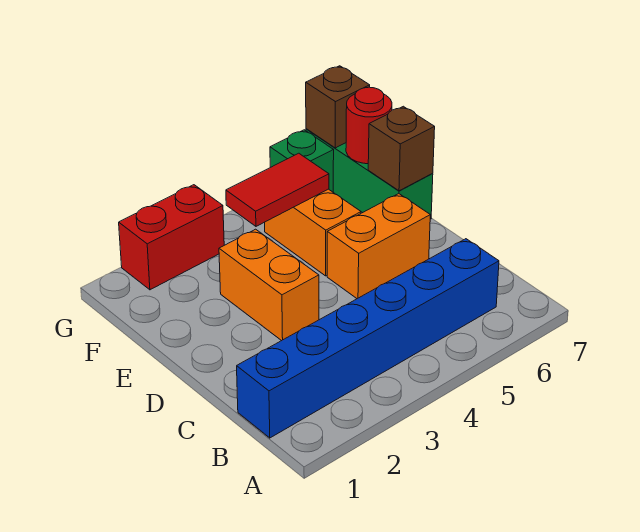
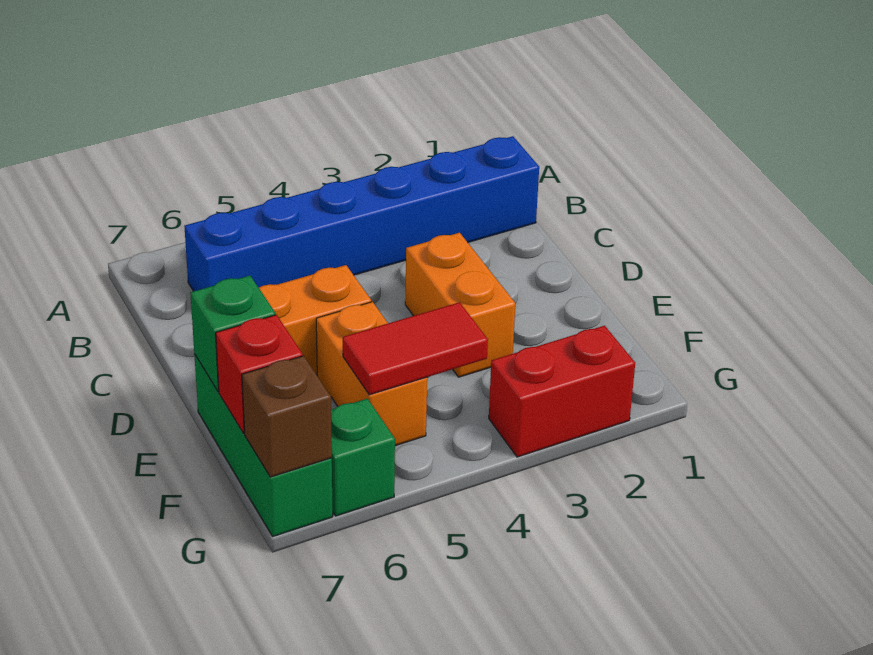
brown 1x1 brick [368,106,435,191] -> green 1x1 brick [190,276,275,391]
red 1x1 round brick [346,87,392,164] -> red 1x1 brick [216,315,303,433]

